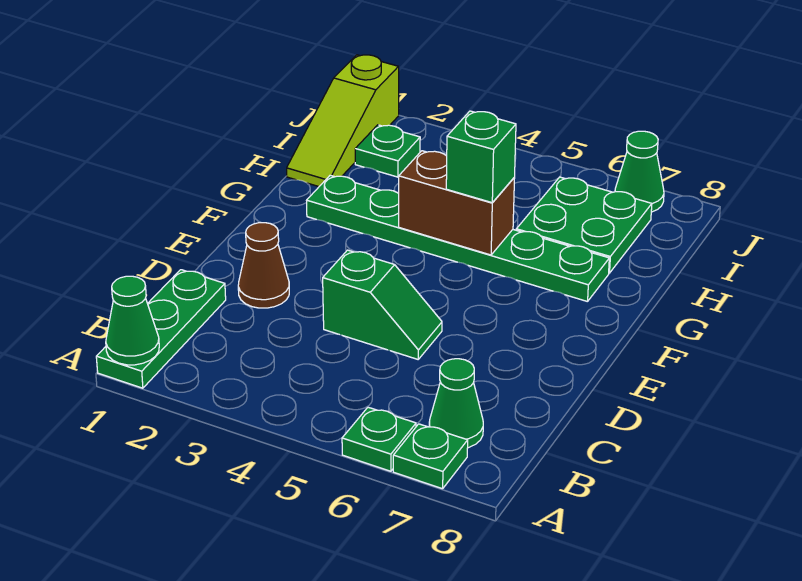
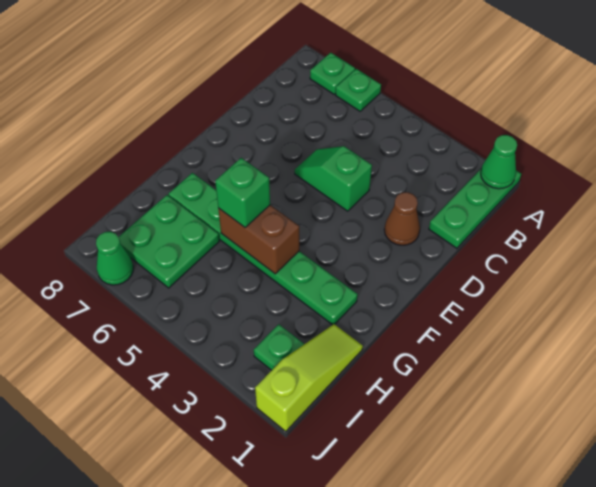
green 1x1 cone [429,359,483,448] -> none

